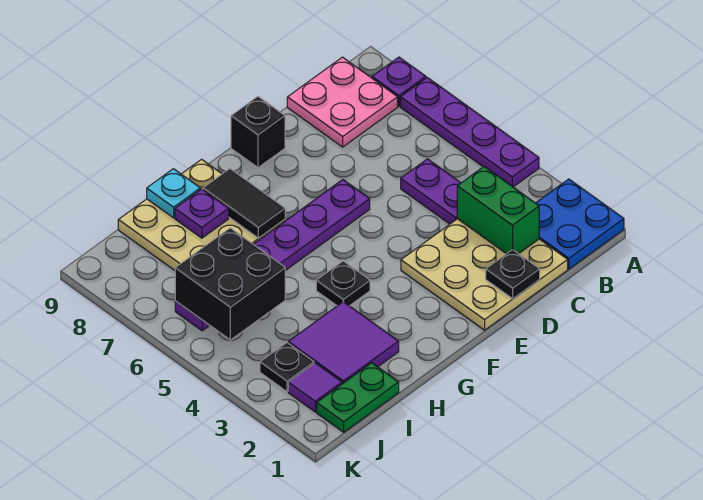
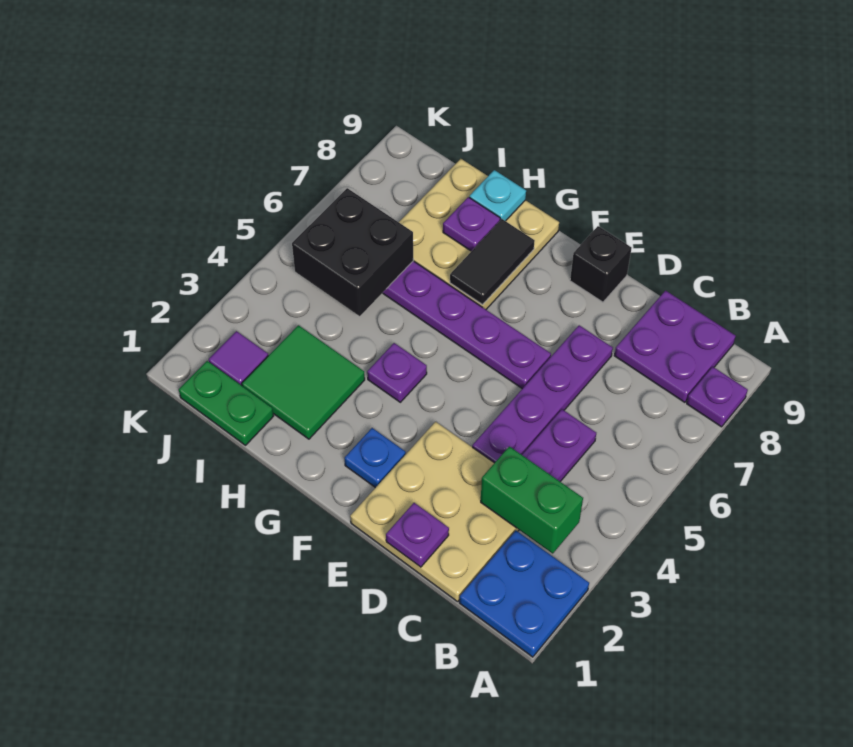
purple 1x4 plate [400,77,539,187] -> purple 1x4 plate moved to [472,325,613,463]
pink 2x2 plate [287,57,398,147] -> purple 2x2 plate [614,291,736,402]
green 1x2 brick [457,167,539,254] -> green 1x2 brick turned to [481,446,583,554]
black 1x1 plate [486,250,540,299] -> purple 1x1 plate [386,503,449,567]
none -> blue 1x1 plate [345,428,406,488]
black 1x1 plate [316,261,370,306] -> purple 1x1 plate [367,343,427,402]
purple 2x2 tile [288,302,399,384] -> green 2x2 tile [242,325,365,439]
black 1x1 plate [260,343,314,392] -> none

